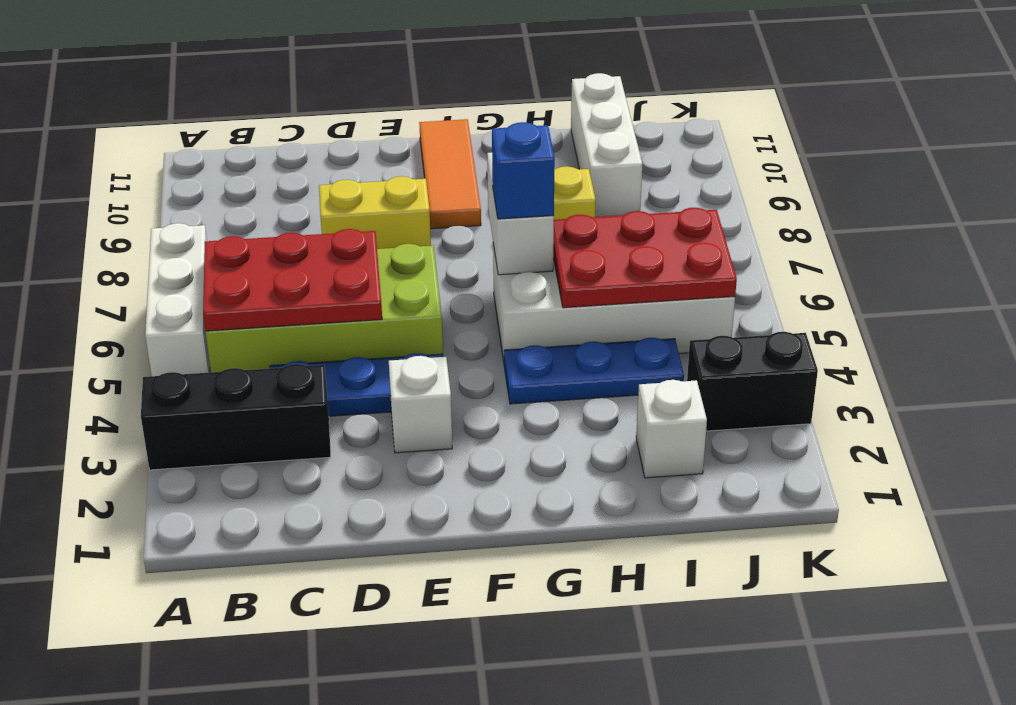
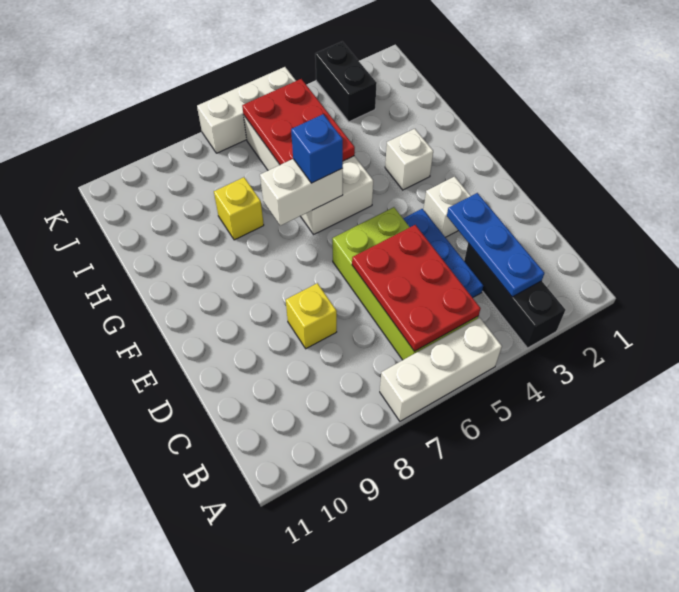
yellow 1x2 brick [319,176,431,249] -> yellow 1x1 brick [286,283,337,349]
orange 1x3 tile [419,119,481,229] -> none
blue 1x3 plate [504,338,684,404] -> blue 1x3 plate moved to [447,193,544,297]
white 1x1 brick [636,380,707,478] -> white 1x1 brick moved to [385,129,433,190]
white 1x3 brick [571,73,642,217] -> white 1x3 brick moved to [197,67,296,153]

